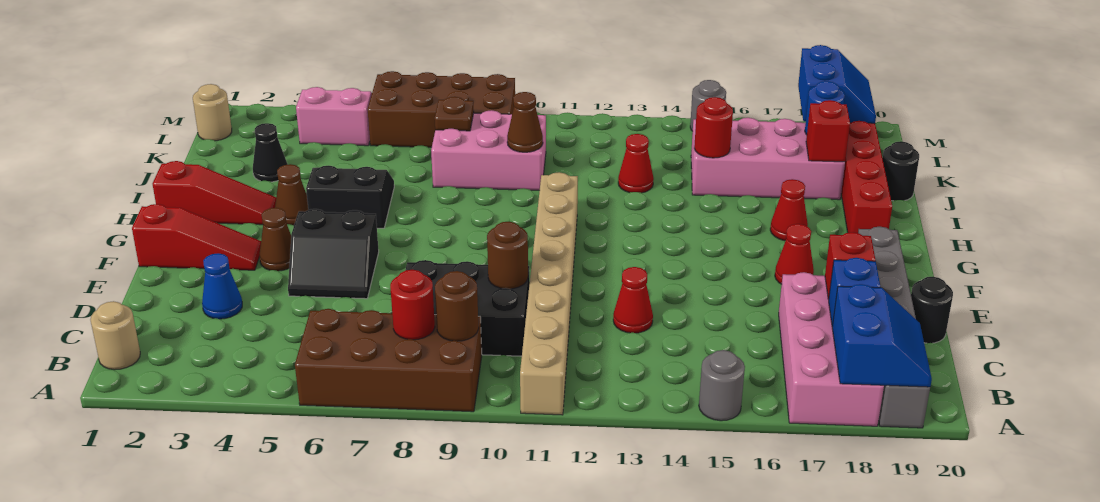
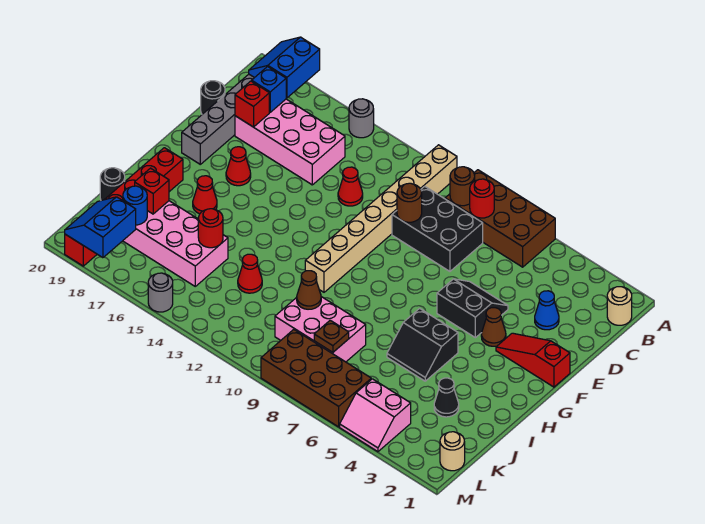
pink 2x4 brick [779,272,884,426] -> pink 2x4 brick turned to [235,99,345,185]
red 1x3 slope [153,161,276,225] -> none
brown 1x1 cone [275,164,308,225] -> none

